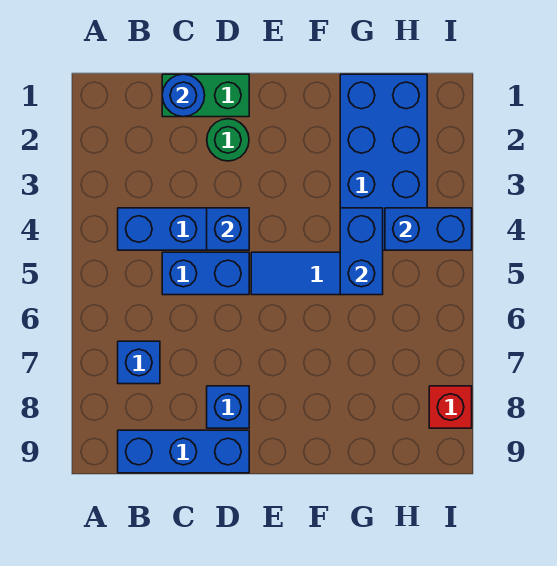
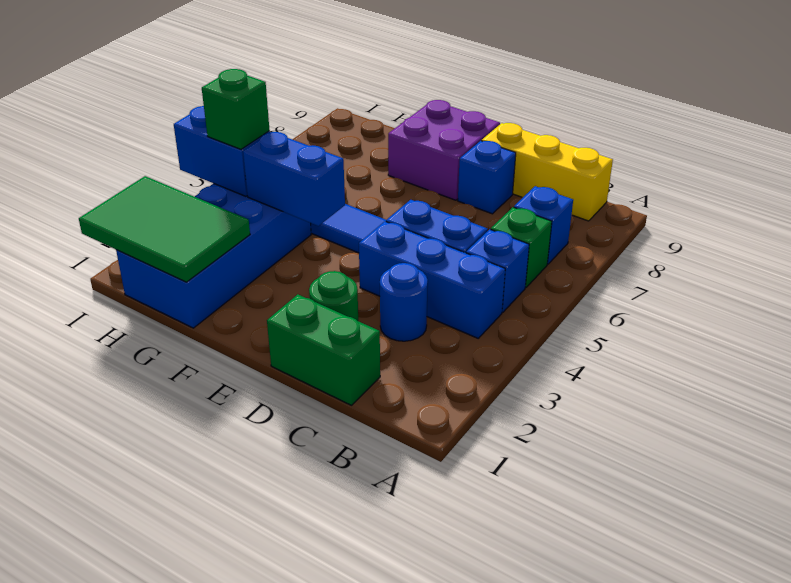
none -> green 1x1 brick [491,207,552,288]
blue 1x3 brick [118,430,249,473] -> yellow 1x3 brick [482,123,613,221]
blue 1x1 round brick [162,74,205,117] -> blue 1x1 round brick moved to [380,263,428,341]
blue 1x1 brick [207,208,249,250] -> blue 1x1 brick moved to [466,229,529,312]
none -> purple 2x2 brick [388,100,500,200]
none -> green 2x3 tile [79,176,250,282]
blue 1x2 brick [340,208,383,295] -> blue 1x2 brick turned to [243,132,345,226]
none -> green 1x1 brick [202,69,270,149]
red 1x1 brick [429,386,472,428] -> none

